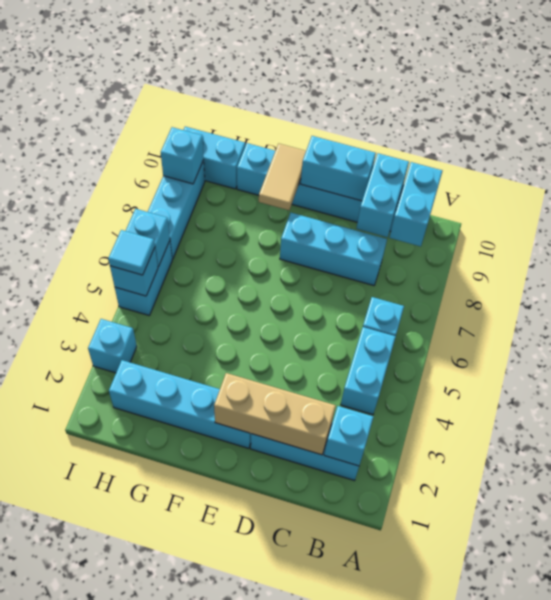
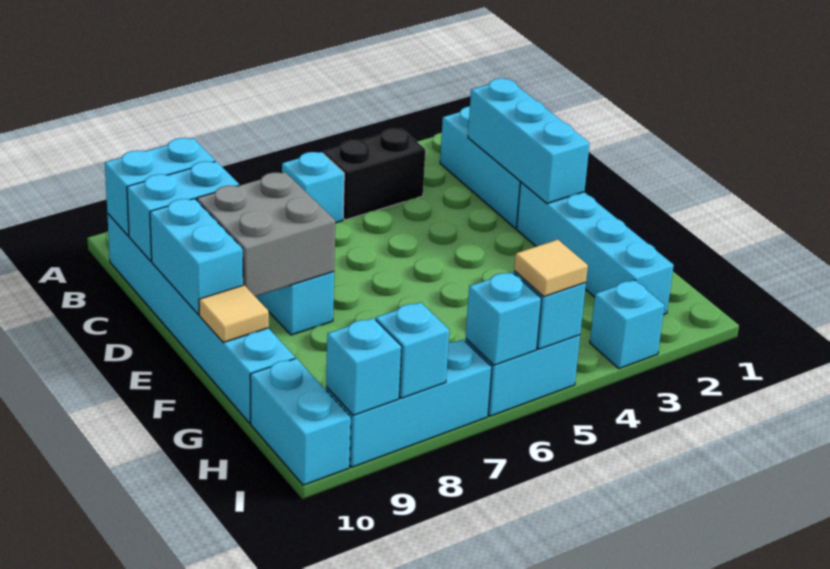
cyan 1x1 brick [324,406,373,466] -> cyan 1x1 brick moved to [376,302,449,398]
cyan 1x2 brick [341,327,396,415] -> black 1x2 brick [323,129,425,220]
tan 1x3 brick [214,373,336,455] -> cyan 1x3 brick [468,78,590,204]
none -> grey 2x2 brick [197,172,335,296]
tan 1x2 tile [259,144,306,210] -> tan 1x1 tile [199,285,269,343]
cyan 1x1 tile [108,230,155,275] -> tan 1x1 tile [514,240,588,297]

